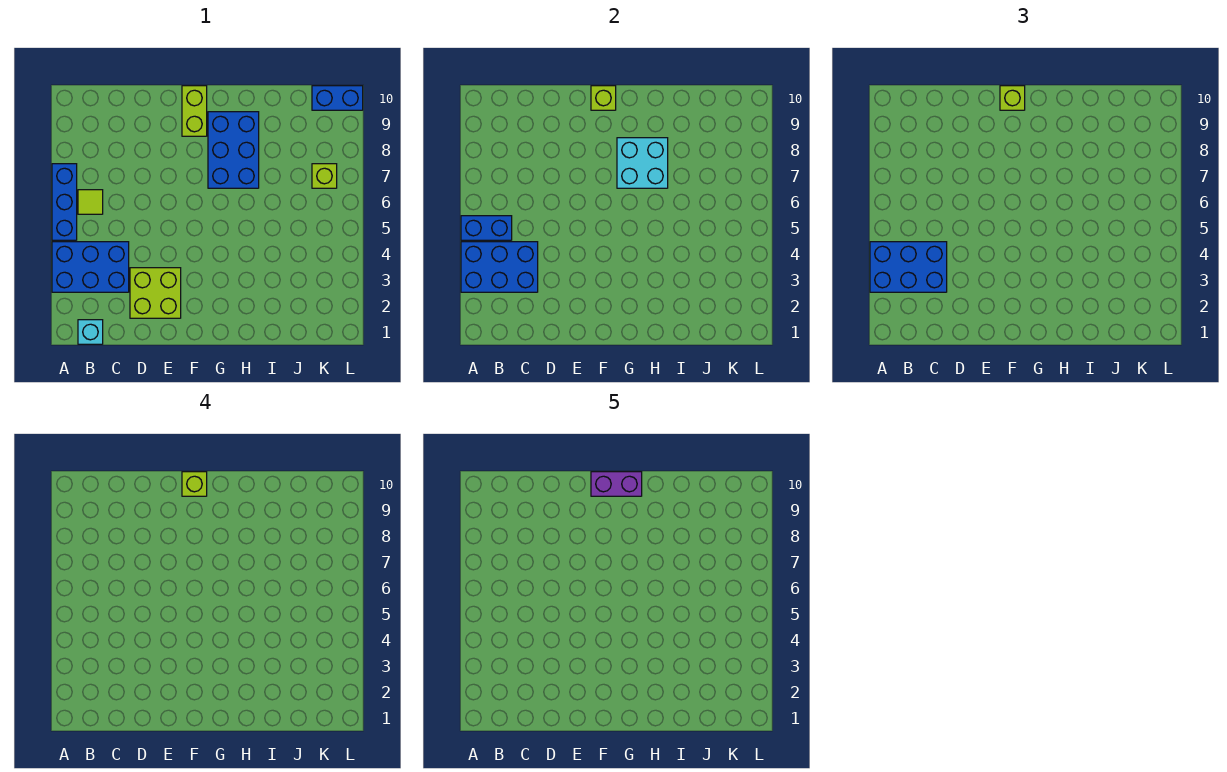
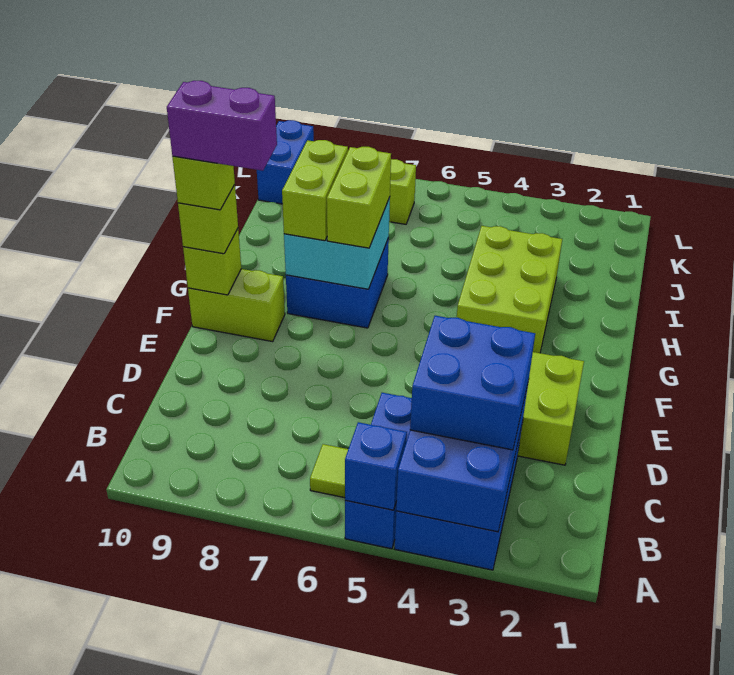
blue 2x3 brick [870,242,947,292] -> blue 2x2 brick [410,316,535,450]
blue 1x3 brick [52,164,77,240] -> blue 1x3 brick turned to [345,393,412,549]
blue 1x2 brick [461,216,512,240] -> blue 1x1 brick [345,422,407,510]
cyan 1x1 brick [78,320,103,344] -> none
purple 1x2 brick [591,472,642,496] -> purple 1x2 brick turned to [167,81,277,171]
none -> lime 2x3 brick [457,226,562,353]
blue 2x3 brick [208,112,259,188] -> blue 2x2 brick [286,238,389,328]
none -> lime 1x2 brick [327,147,391,248]
none -> lime 1x2 brick [282,140,348,241]

